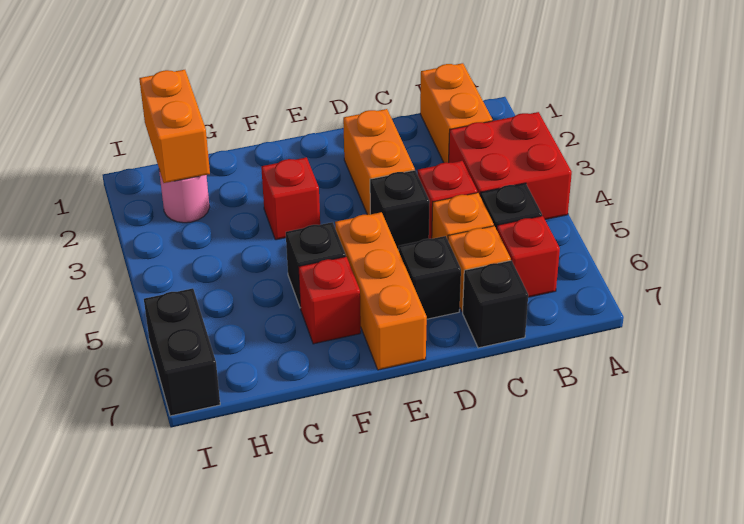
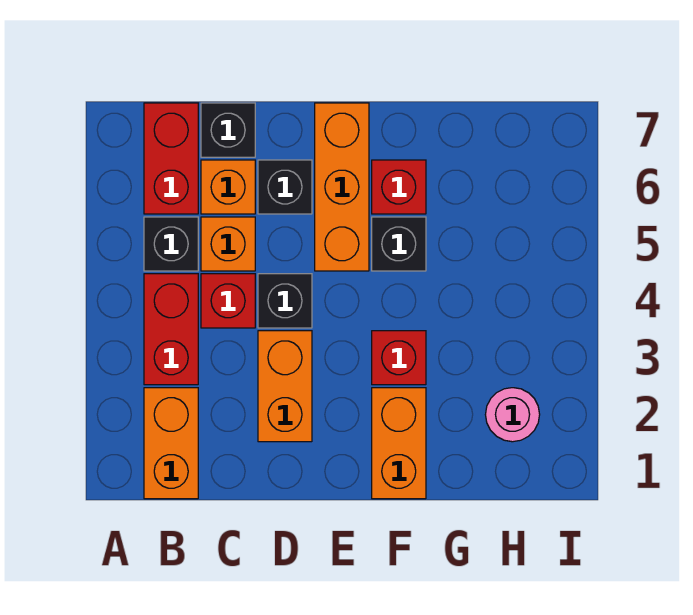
red 2x2 brick [449,112,572,220] -> red 1x2 brick [144,274,198,385]
red 1x1 brick [497,216,560,297] -> red 1x2 brick [144,103,198,214]
orange 1x2 brick [139,70,210,183] -> orange 1x2 brick moved to [372,388,426,499]
black 1x2 brick [144,288,220,416] -> none

